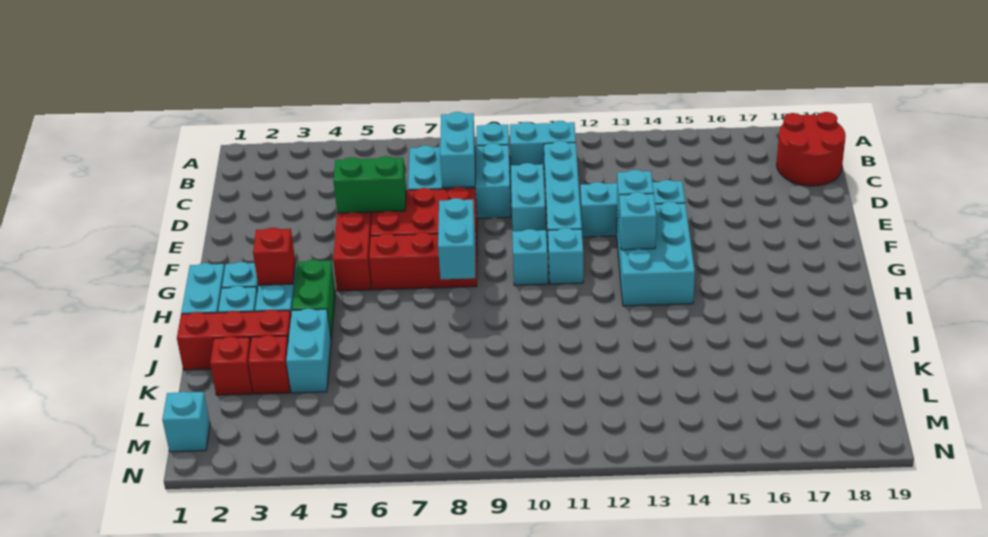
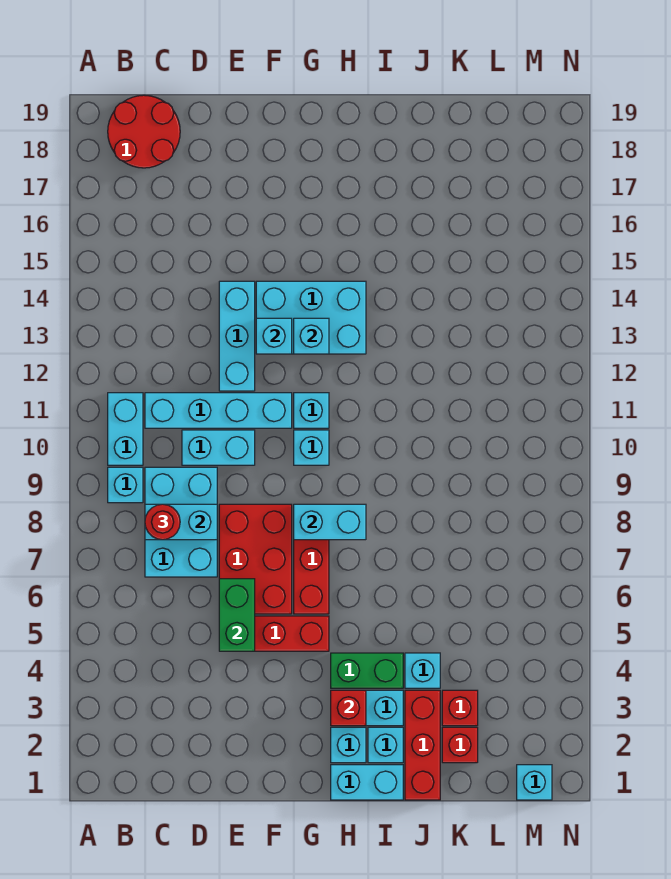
none -> red 1x1 round brick [145,504,180,540]
cyan 1x2 brick [286,309,331,393] -> cyan 1x1 brick [405,653,440,688]

